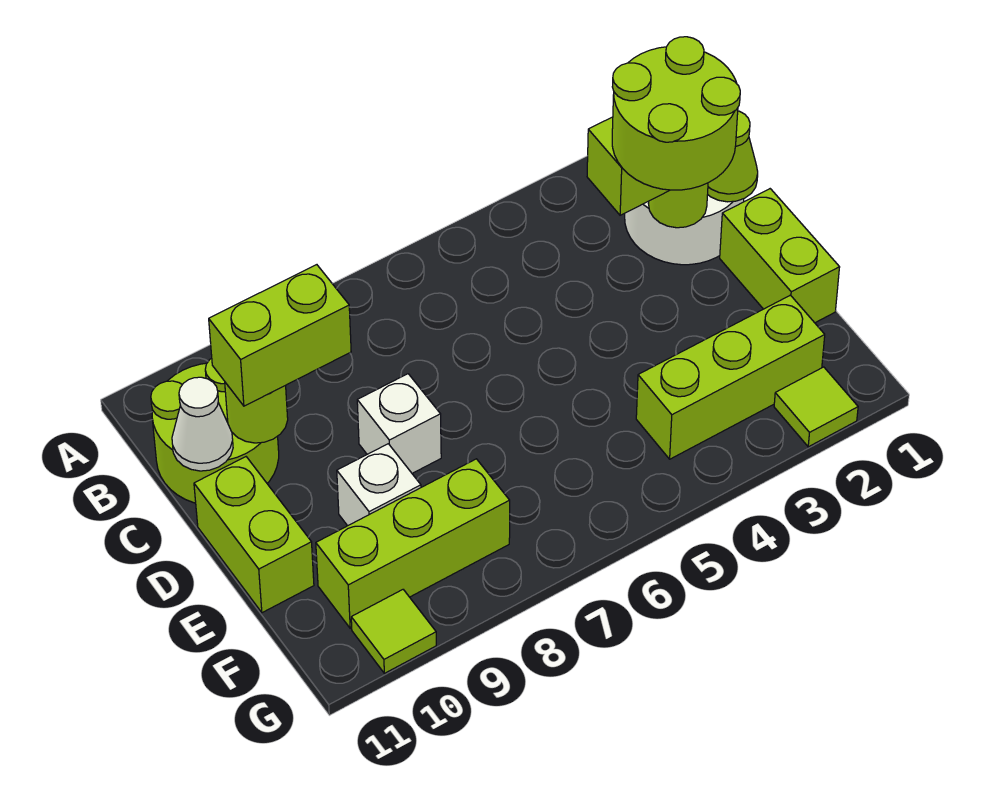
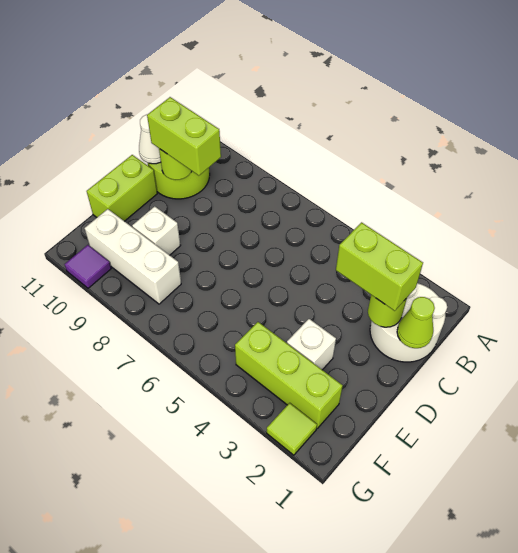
lime 2x2 round brick [612,37,740,190] -> none
lime 1x2 brick [720,189,840,323] -> none
white 1x1 brick [357,374,441,473] -> white 1x1 brick moved to [287,319,336,370]
lime 1x3 brick [316,459,510,628] -> white 1x3 brick [85,209,181,304]
lime 1x1 tile [351,590,436,673] -> purple 1x1 tile [65,245,111,288]

